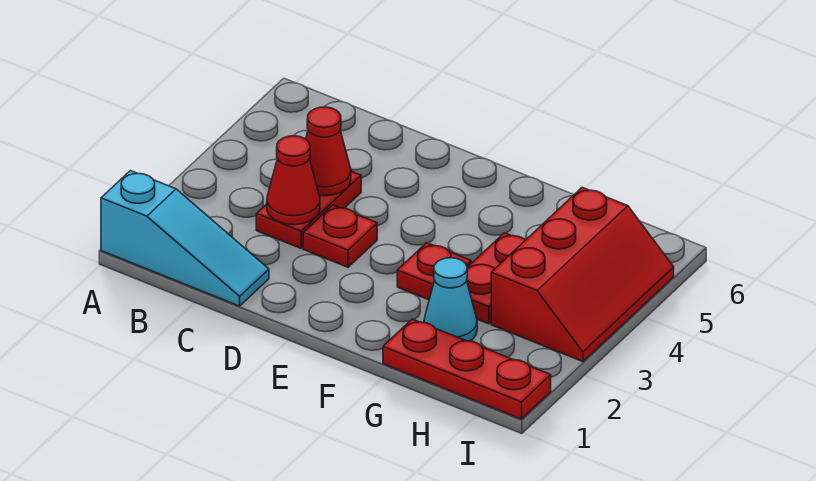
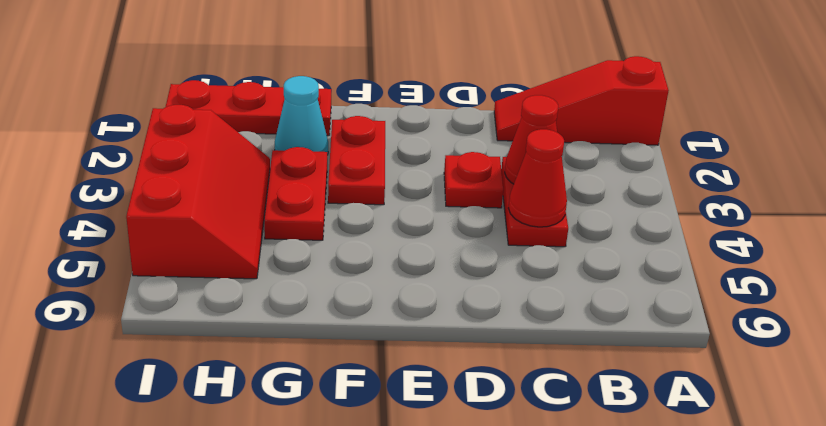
cyan 1x3 slope [101,171,269,306] -> red 1x3 slope [494,56,669,145]
red 1x1 plate [397,243,471,300] -> red 1x2 plate [328,116,385,205]
red 2x3 slope [491,187,674,362] -> red 2x3 slope turned to [126,105,270,279]

